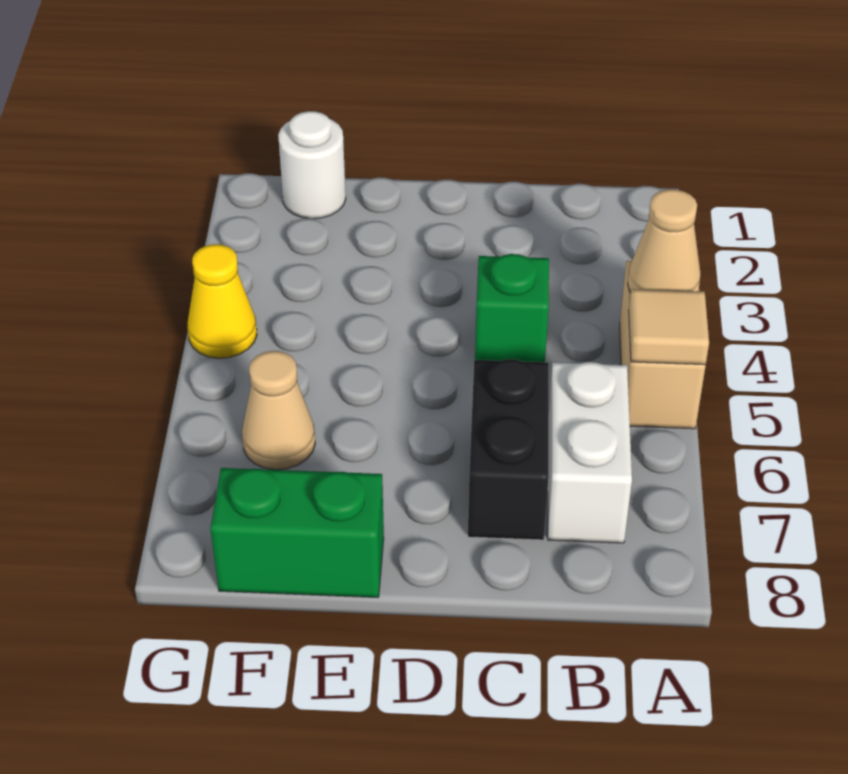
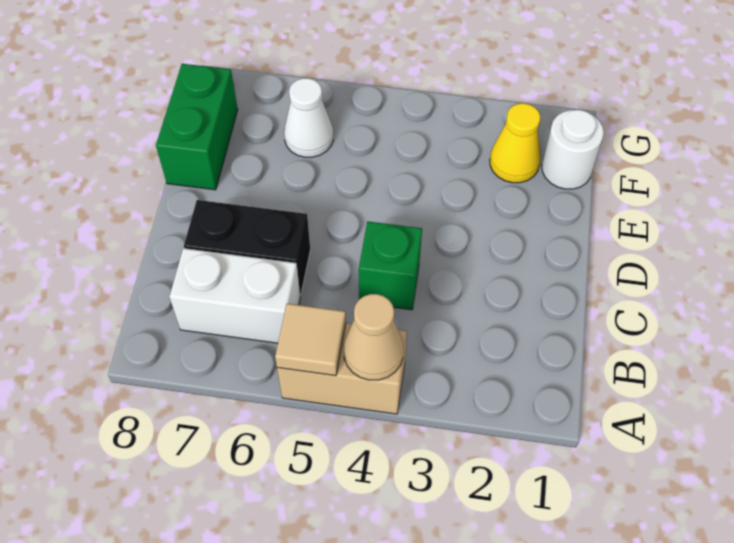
tan 1x1 cone [242,351,315,470] -> white 1x1 cone [284,78,333,157]
yellow 1x1 cone [188,244,257,358] -> yellow 1x1 cone moved to [490,103,541,183]

